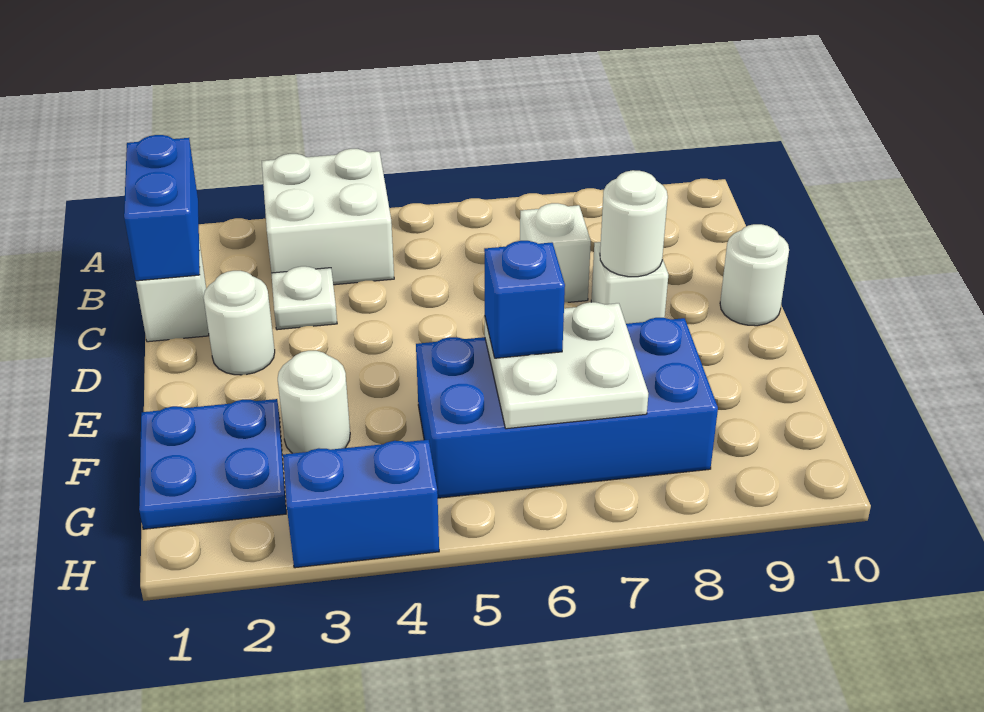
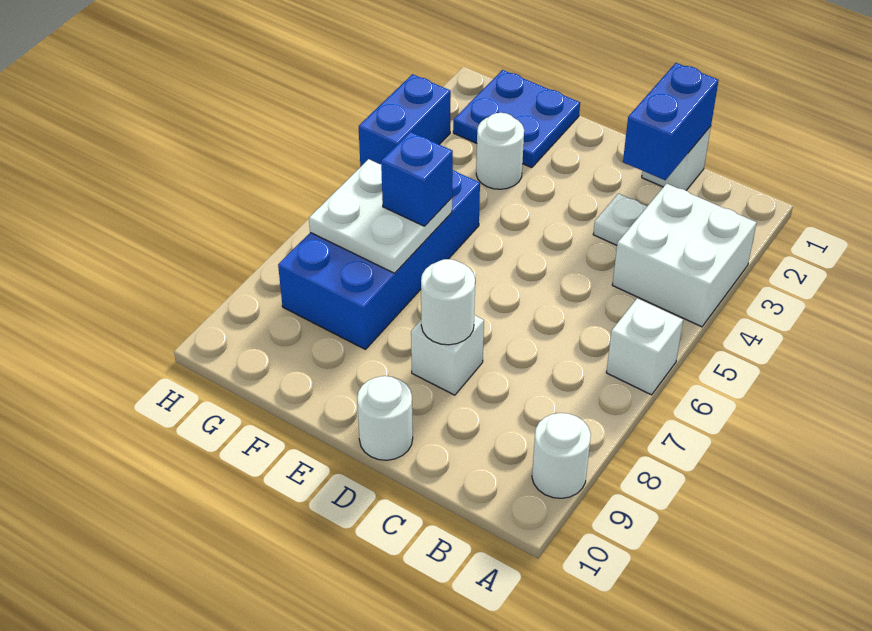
blue 1x2 brick [124,135,200,281] -> blue 1x2 brick turned to [623,63,719,180]
white 1x1 brick [520,203,591,302] -> white 1x1 brick moved to [606,298,683,395]
white 1x1 round brick [204,271,275,375] -> white 1x1 round brick moved to [532,413,591,498]

